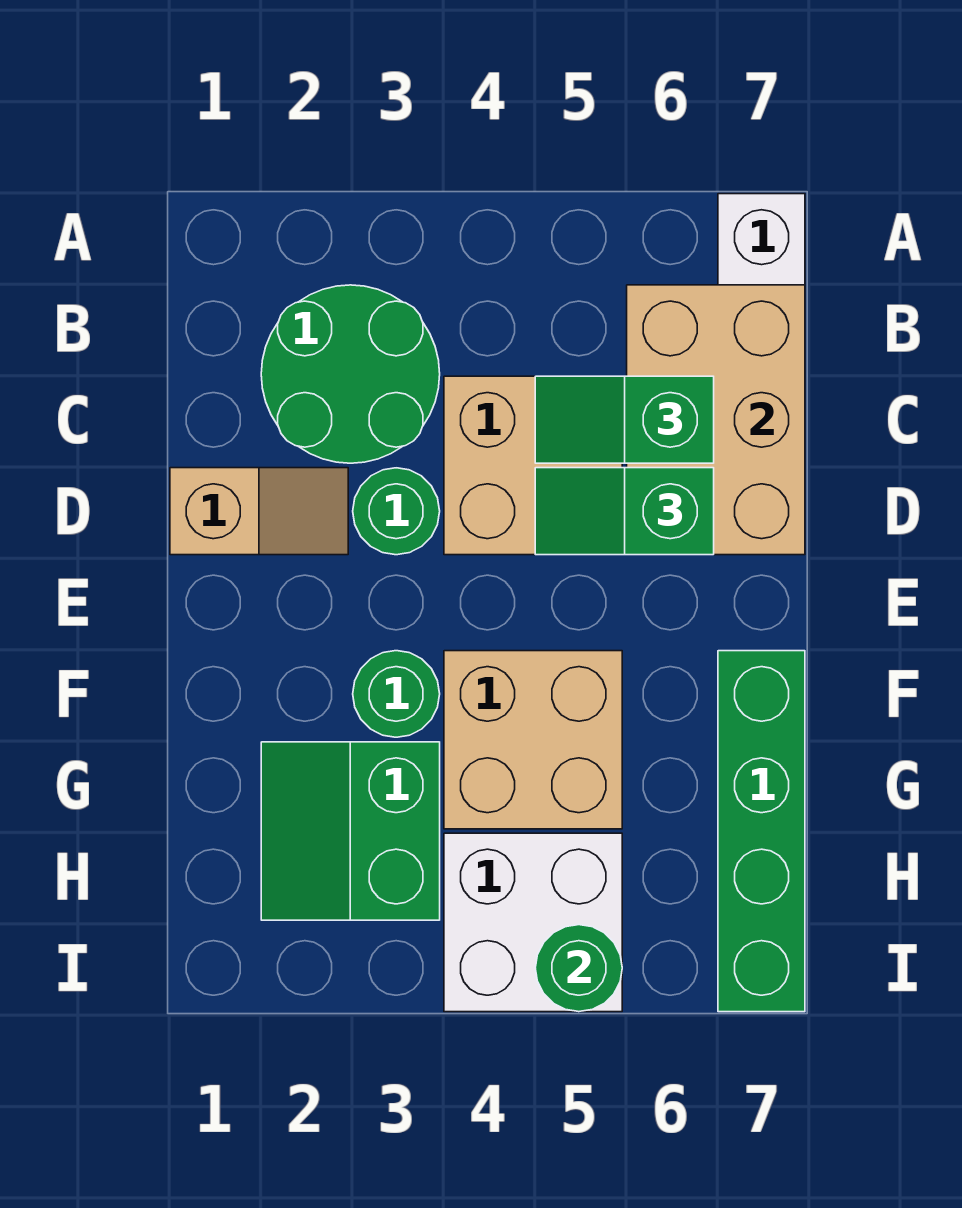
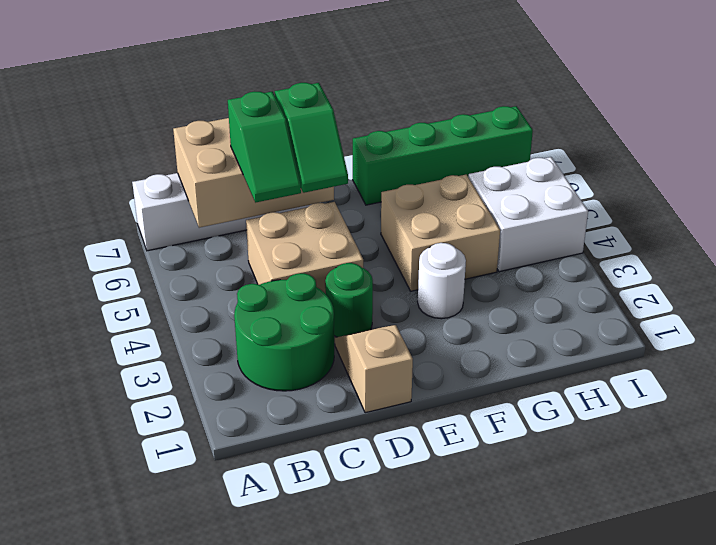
green 1x1 round brick [353,651,440,737] -> white 1x1 round brick [418,243,466,319]
green 2x2 slope [261,742,440,920] -> none
green 1x1 round brick [535,925,622,1012] -> none

